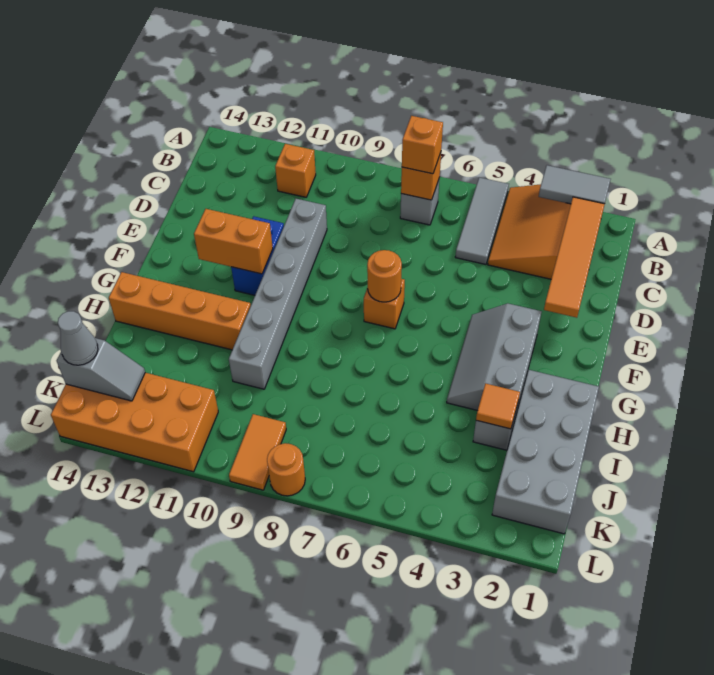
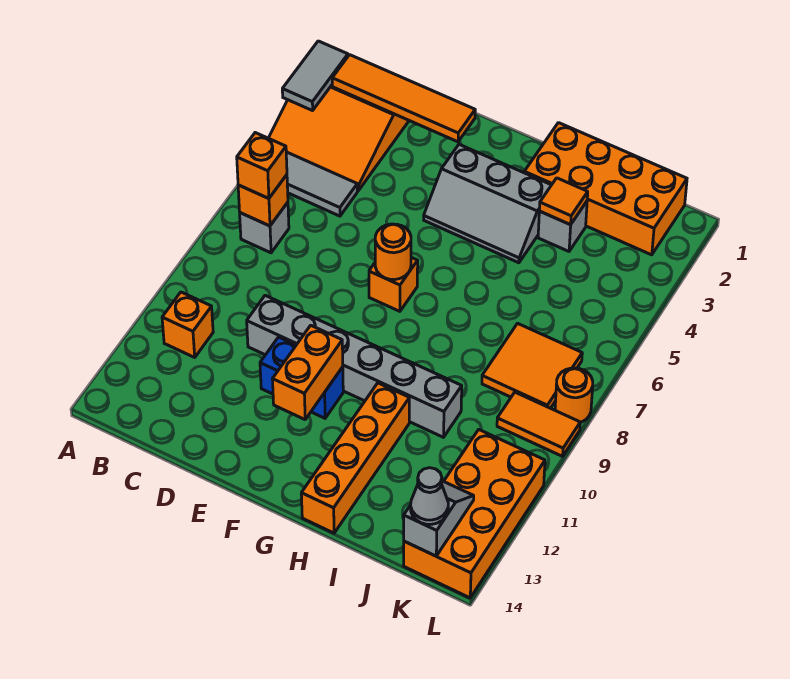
grey 2x4 brick [492,370,599,534] -> orange 2x4 brick [524,123,687,255]
none -> orange 2x2 tile [482,323,582,408]

